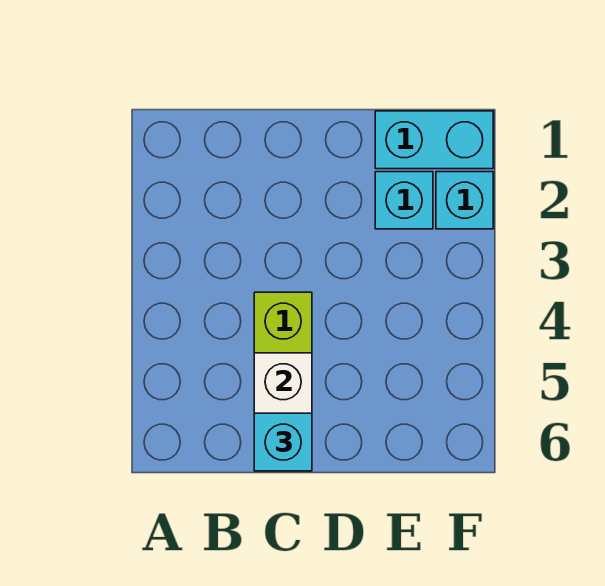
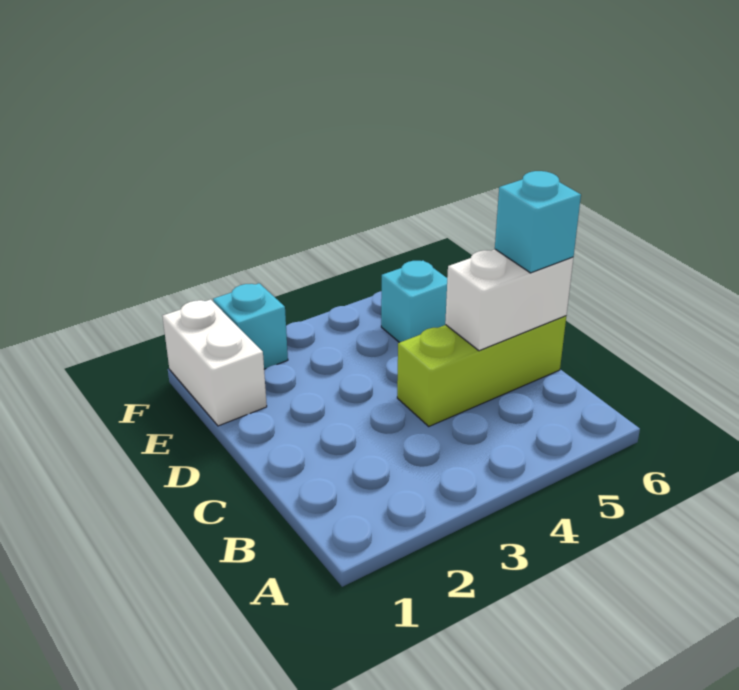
cyan 1x2 brick [375,111,493,169] -> white 1x2 brick [162,299,267,426]
cyan 1x1 brick [375,172,433,229] -> cyan 1x1 brick moved to [381,261,447,343]

